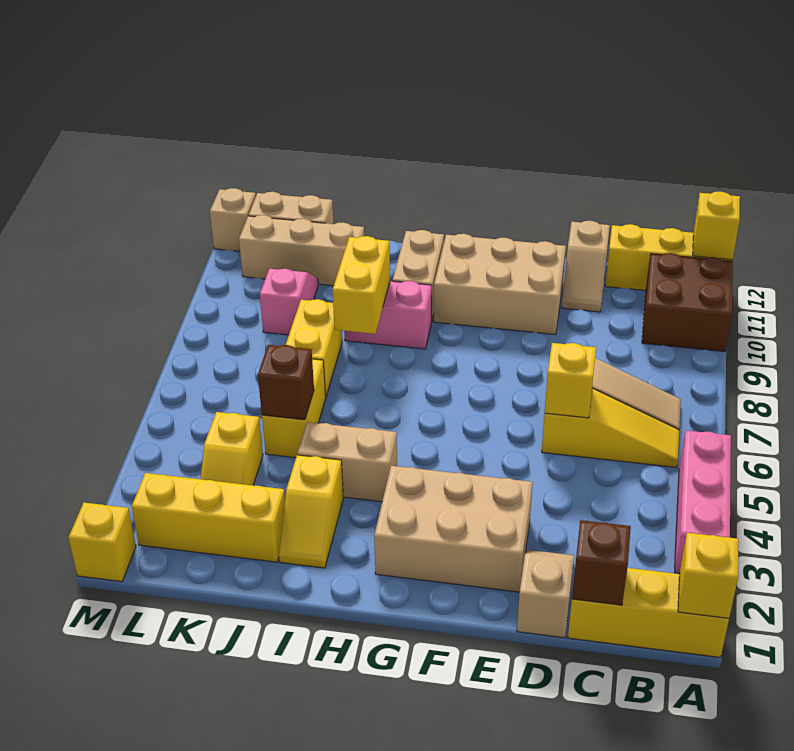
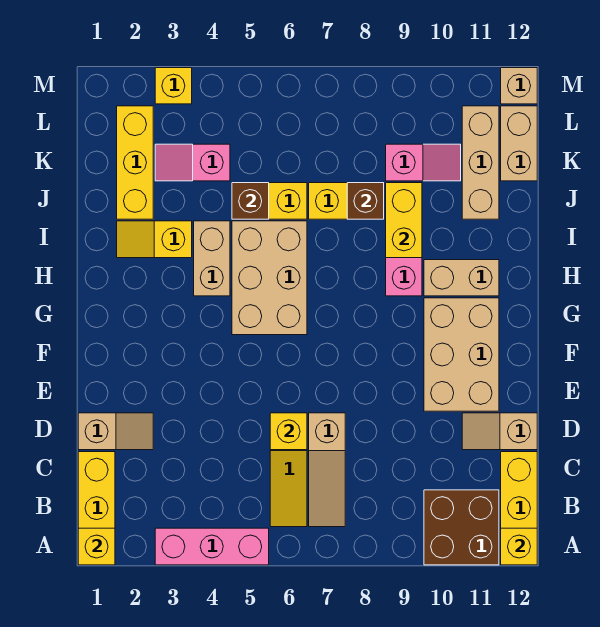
brown 1x1 brick [572,520,631,605] -> brown 1x1 brick moved to [347,183,384,219]
tan 2x3 brick [374,466,533,592] -> tan 2x3 brick moved to [232,221,307,335]
yellow 1x2 brick [333,236,390,334] -> yellow 1x2 brick turned to [386,183,422,258]
yellow 1x2 slope [200,412,263,485] -> pink 1x2 slope [155,144,230,181]
yellow 1x1 brick [68,503,136,582] -> yellow 1x1 brick moved to [155,68,192,104]

